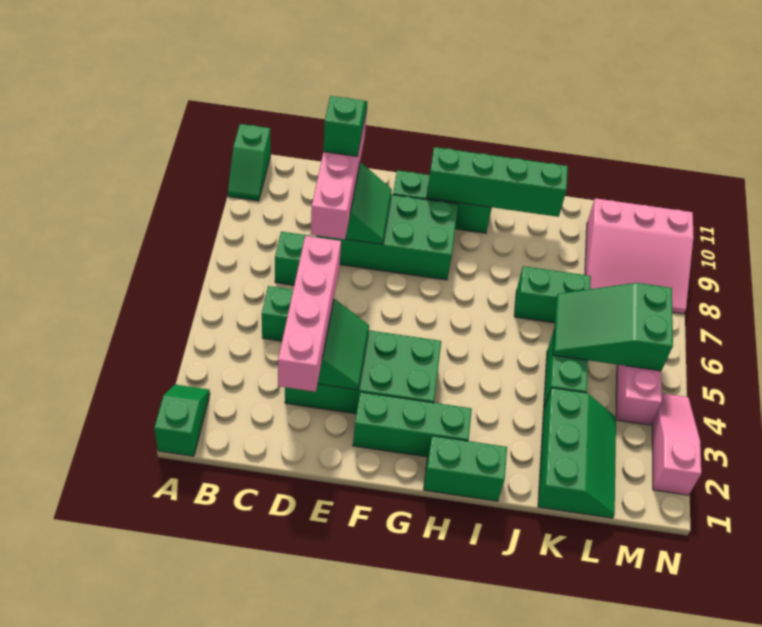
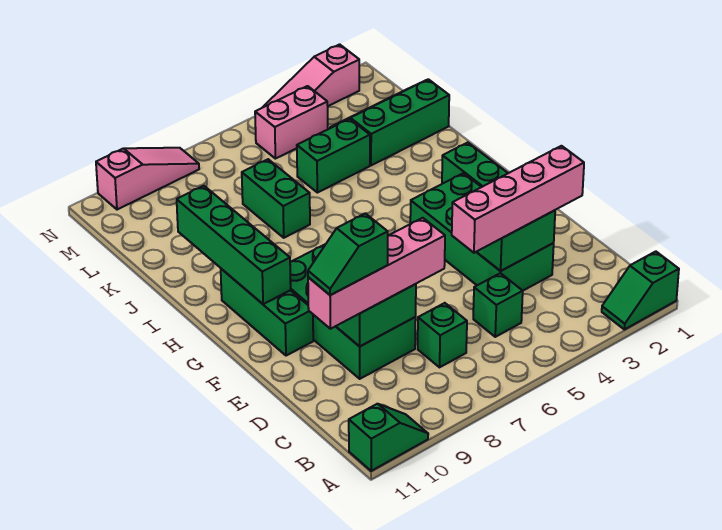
green 1x2 brick [424,436,507,501] -> none
green 2x3 slope [553,283,673,371] -> none
pink 3x3 slope [585,198,694,314] -> pink 1x3 slope [96,148,199,210]

